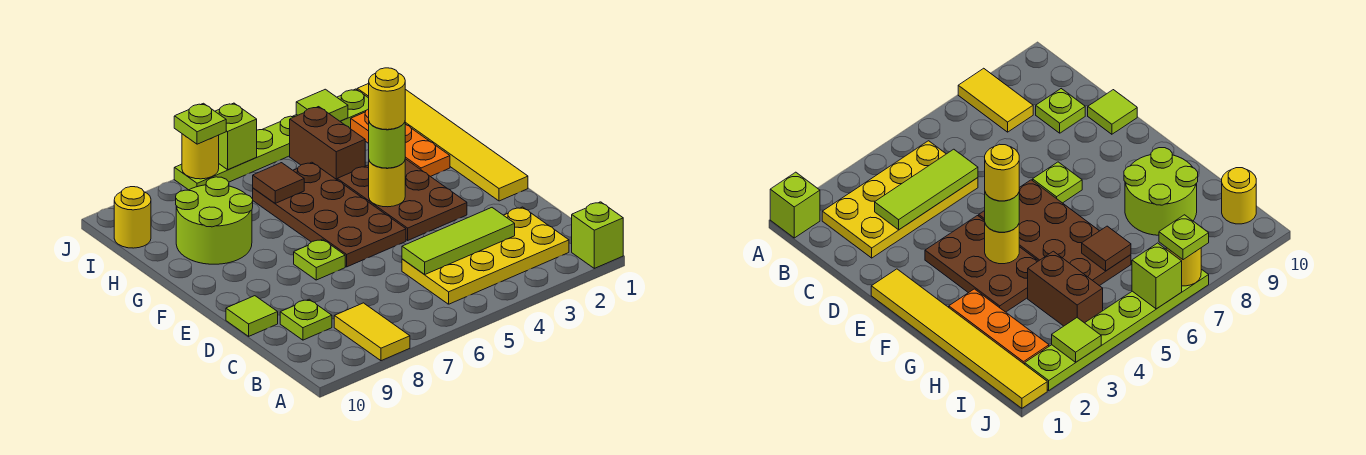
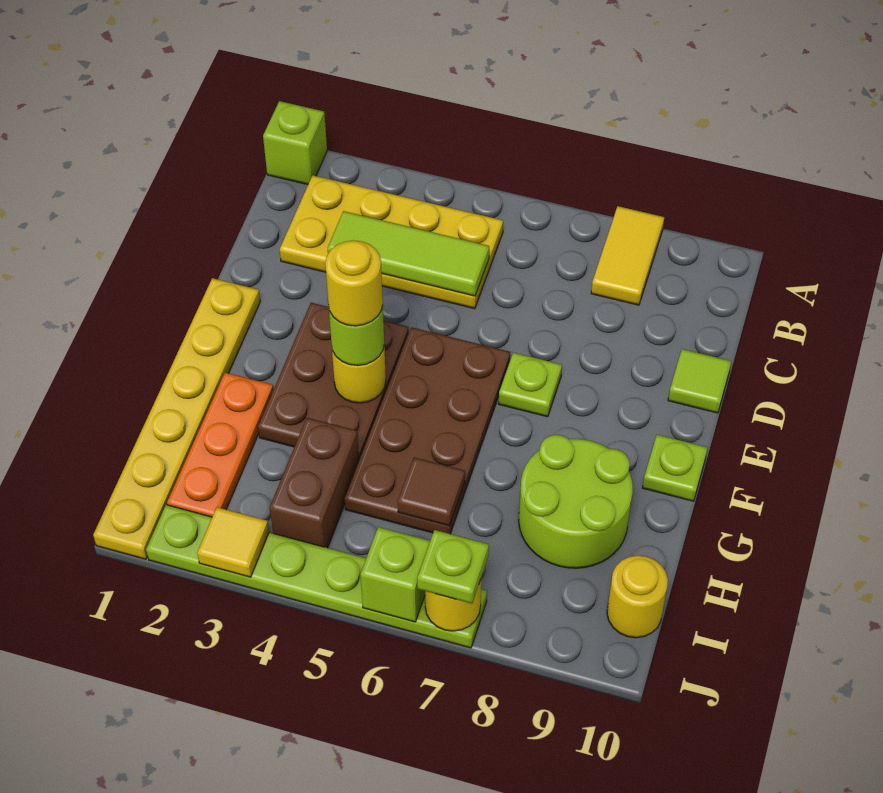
lime 1x1 plate [280,299,332,340] -> lime 1x1 plate moved to [643,435,708,501]
yellow 1x6 tile [357,84,528,201] -> yellow 1x6 plate [93,278,260,559]
lime 1x1 tile [296,89,348,121] -> yellow 1x1 tile [197,507,269,577]

